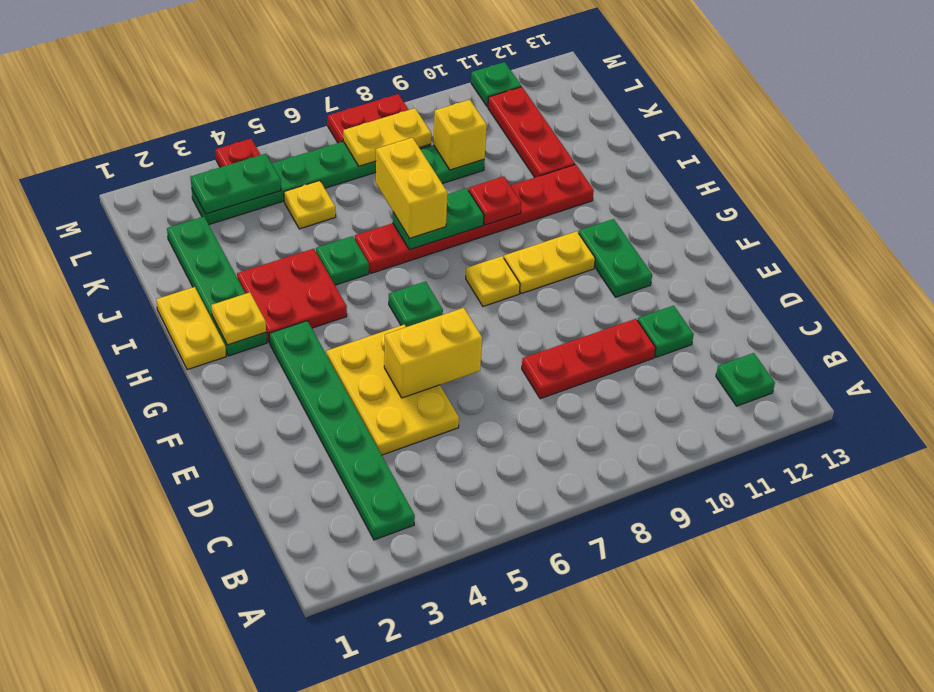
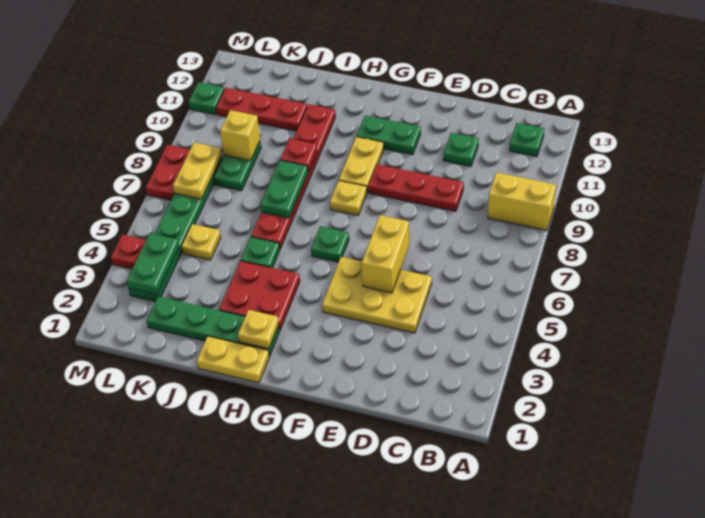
green 1x6 plate [269,321,415,540] -> none
red 1x3 plate [522,319,656,399] -> red 1x3 plate turned to [368,164,464,211]
yellow 1x2 brick [376,138,447,239] -> yellow 1x2 brick moved to [488,172,556,230]

